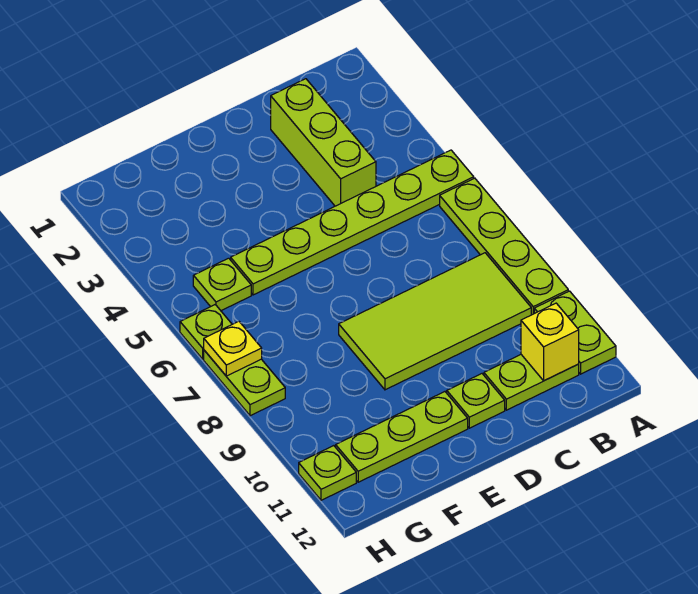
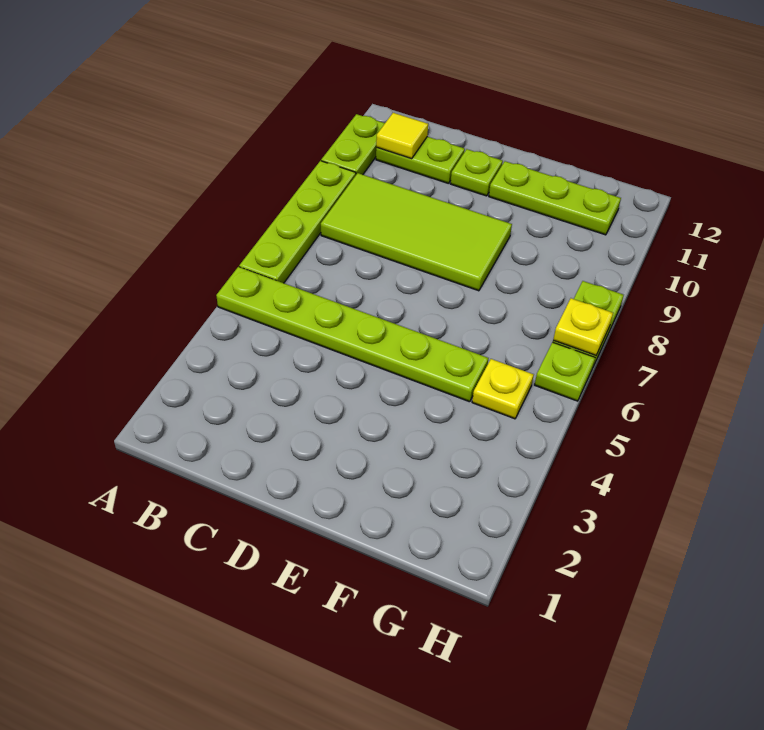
yellow 1x1 brick [521,303,579,381] -> yellow 1x1 tile [376,113,428,159]
lime 1x3 brick [271,79,376,206] -> none
lime 1x1 plate [193,258,251,311] -> yellow 1x1 plate [472,359,534,419]
lime 1x1 plate [299,446,356,500] -> none

